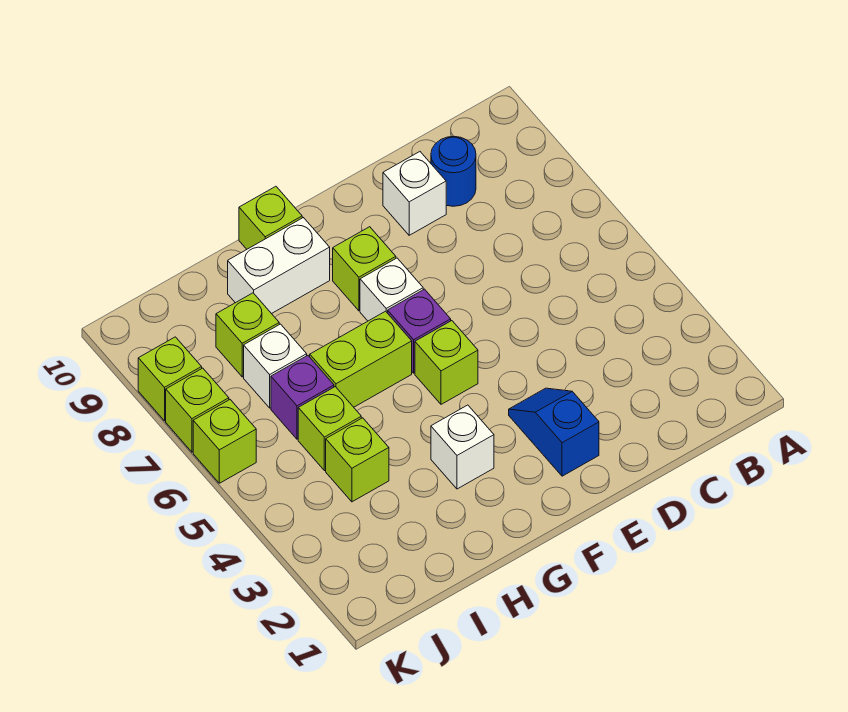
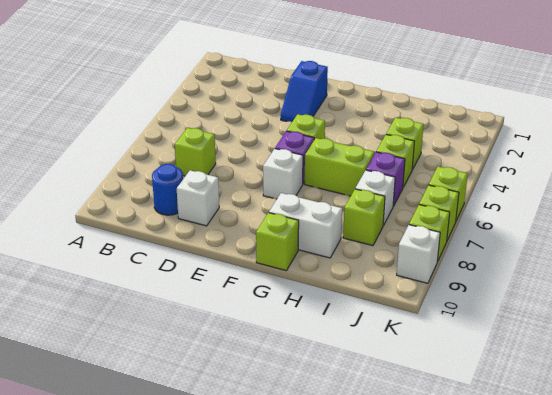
lime 1x1 brick [333,227,396,311] -> lime 1x1 brick moved to [175,128,216,176]
white 1x1 brick [431,405,494,489] -> white 1x1 brick moved to [397,225,440,283]

